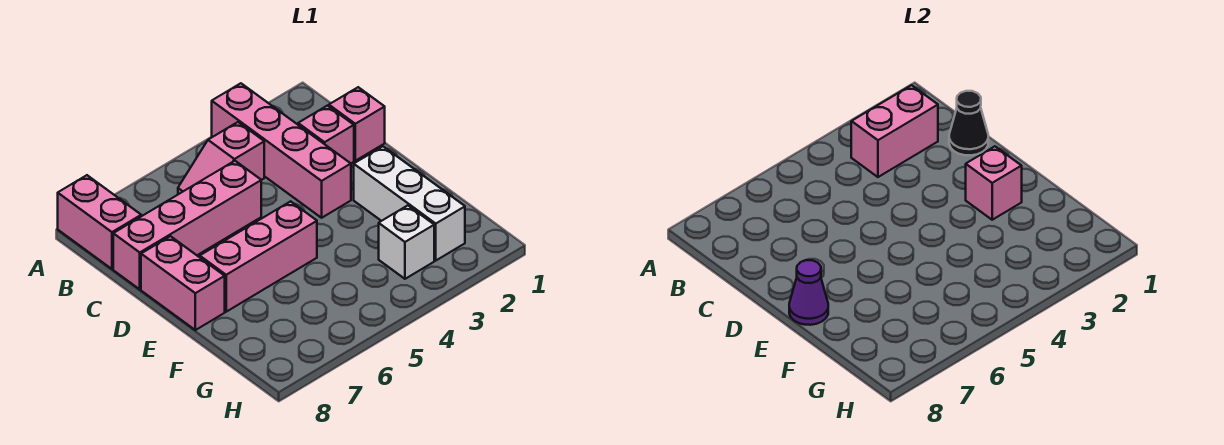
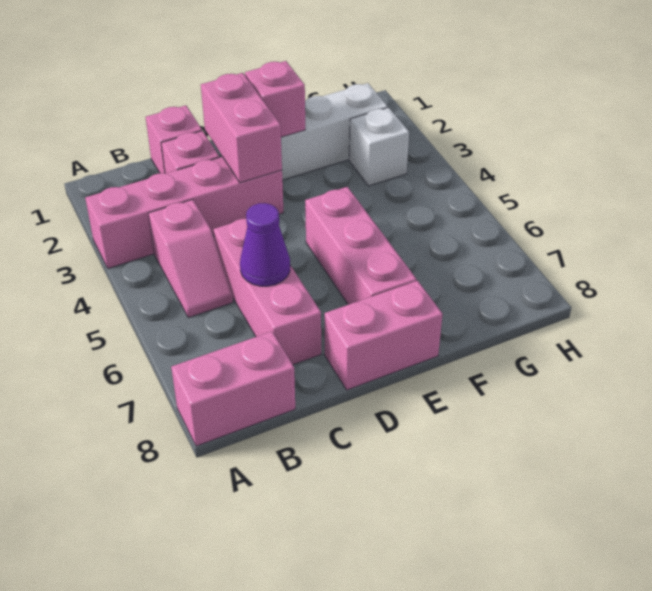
pink 1x2 brick [851,85,938,177] -> pink 1x2 brick moved to [201,73,282,183]
black 1x1 cone [949,91,988,155] -> none
pink 1x4 brick [113,161,261,289] -> pink 1x3 brick [214,218,321,365]
purple 1x1 cone [789,260,828,325] -> purple 1x1 cone moved to [240,203,290,286]

